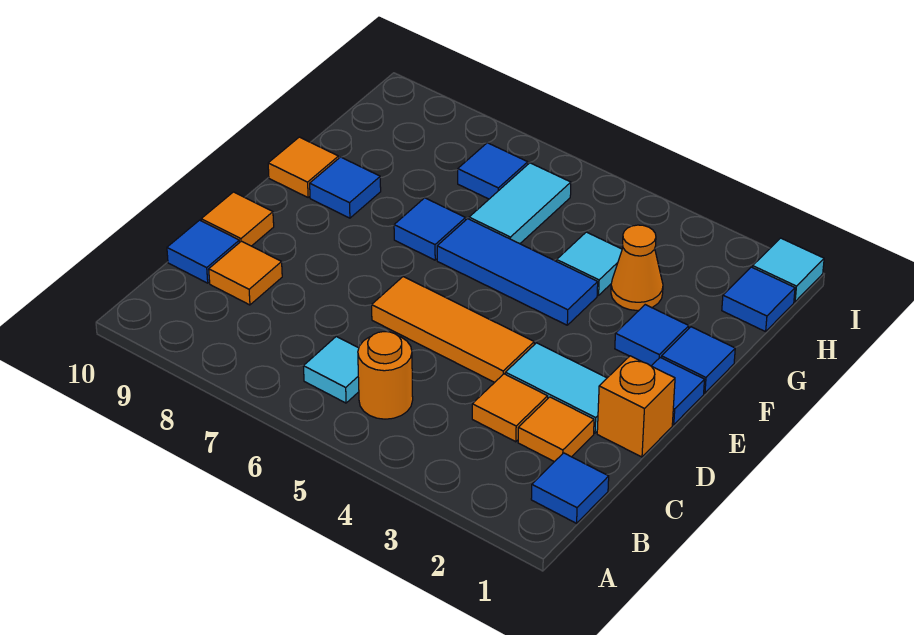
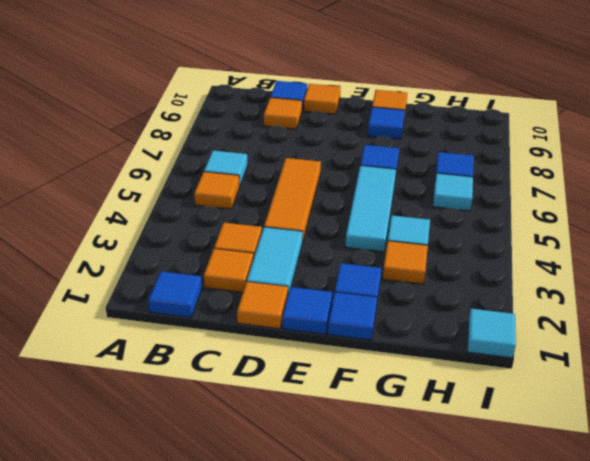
orange 1x1 round brick [358,332,413,419] -> orange 1x1 tile [194,172,240,209]
orange 1x1 brick [597,356,675,457] -> orange 1x1 tile [237,282,288,329]
blue 1x3 tile [437,219,598,325] -> cyan 1x3 tile [345,166,396,252]
orange 1x1 cone [611,225,663,311] -> orange 1x1 tile [383,241,428,284]
cyan 1x2 tile [469,163,571,244] -> cyan 1x1 tile [433,173,473,211]
blue 1x1 tile [722,267,795,332] -> none

